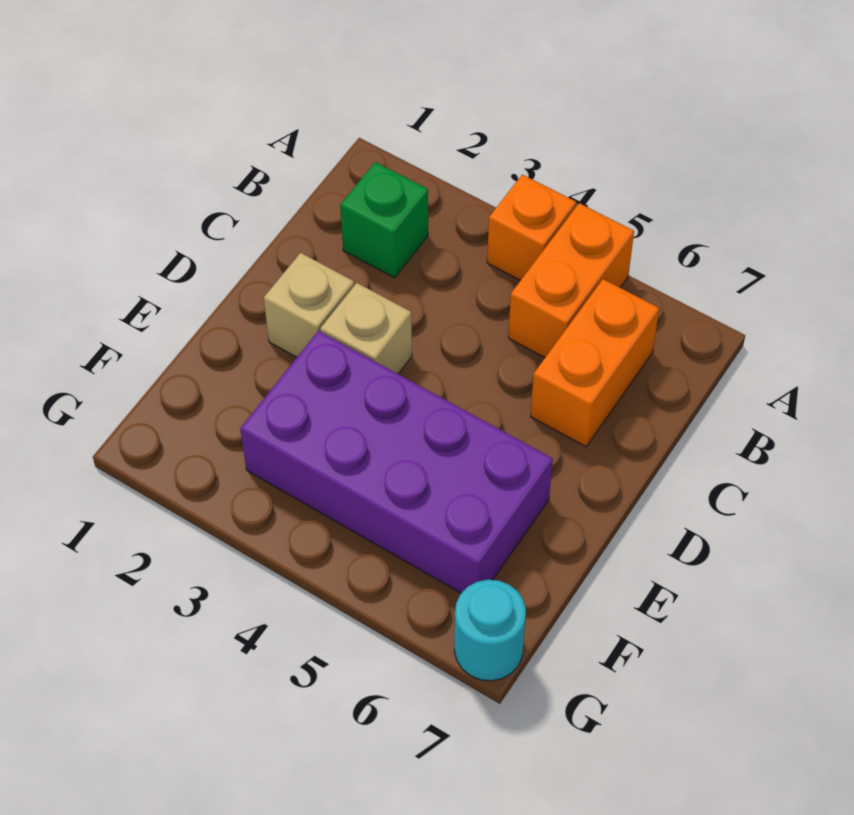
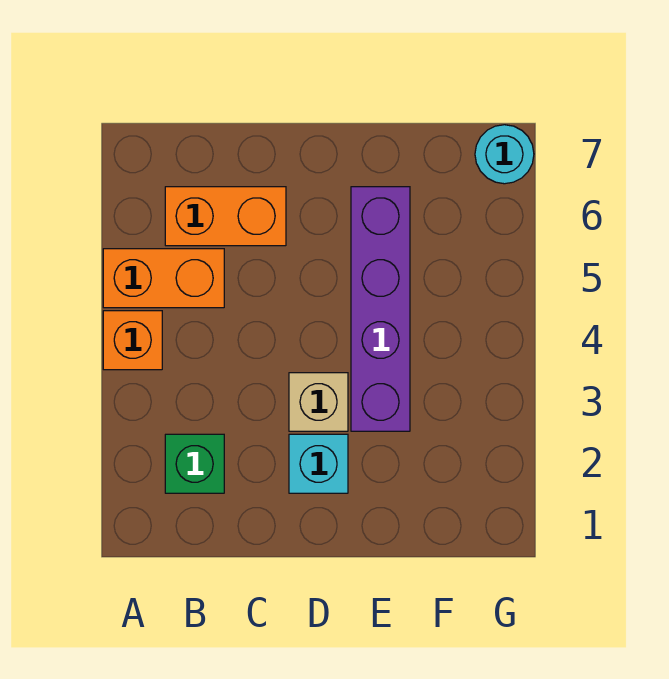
tan 1x1 brick [264,253,354,357] -> cyan 1x1 brick [289,434,348,493]
purple 2x4 brick [240,331,553,593] -> purple 1x4 brick [351,187,410,431]

